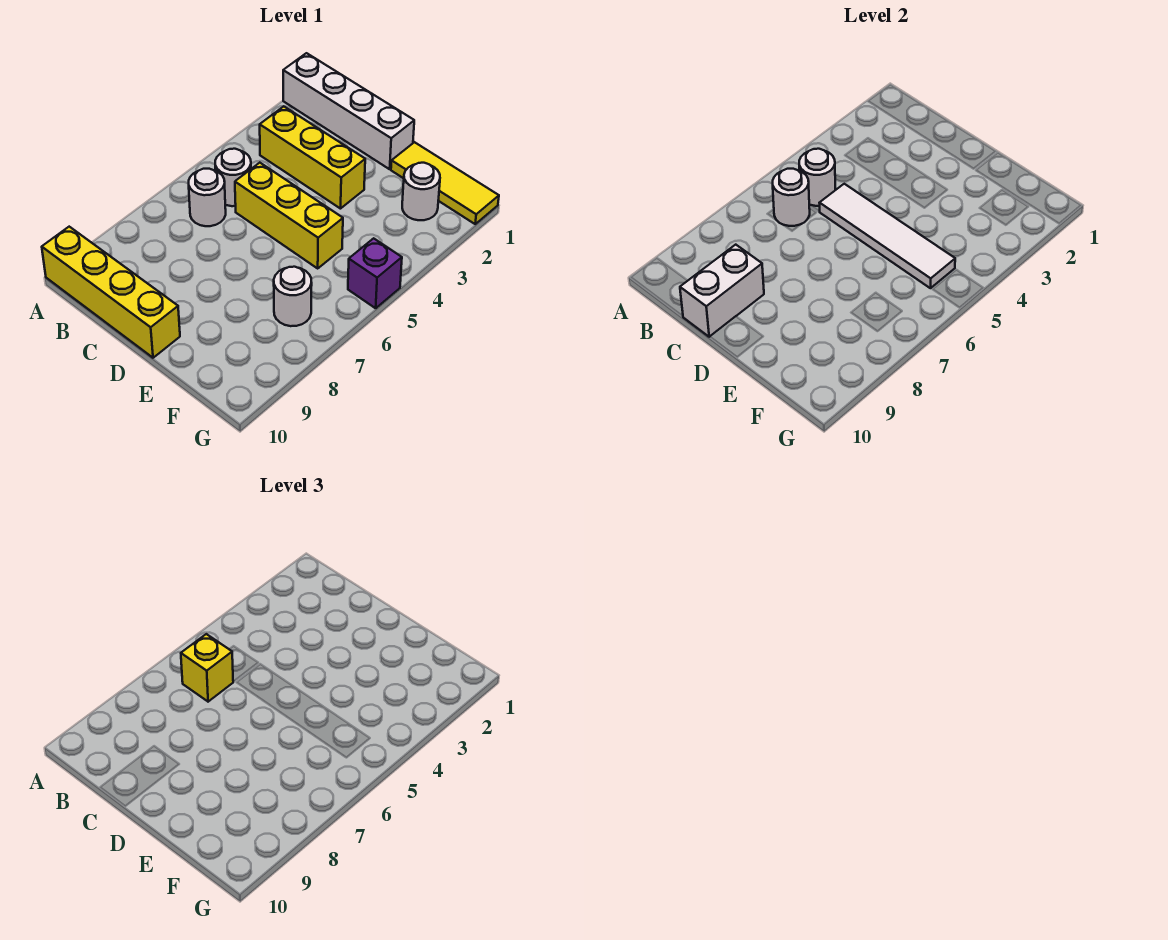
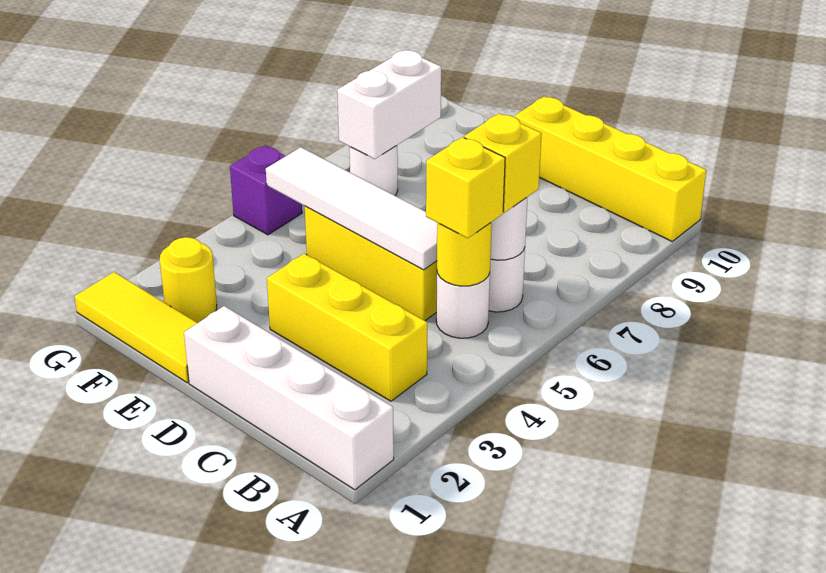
white 1x1 round brick [799,149,835,206] -> yellow 1x1 round brick [437,222,492,286]
none -> yellow 1x1 brick [426,137,505,238]
white 1x2 brick [680,245,764,337] -> white 1x2 brick moved to [337,50,441,159]
white 1x1 round brick [402,163,440,220] -> yellow 1x1 round brick [160,237,217,323]

